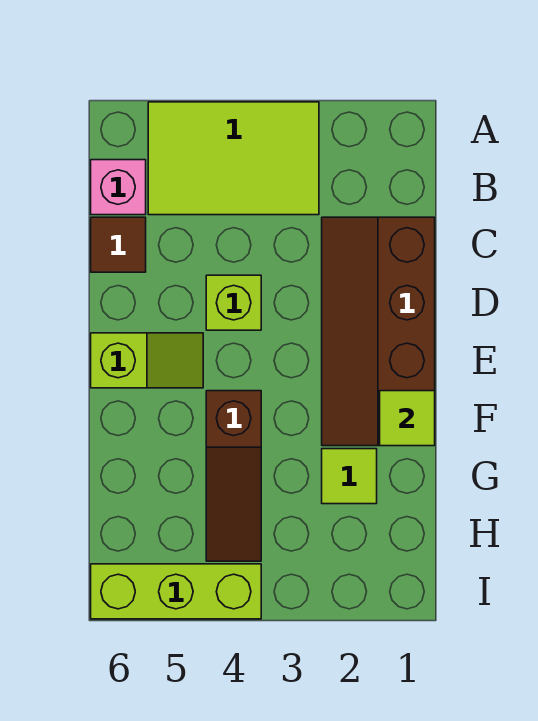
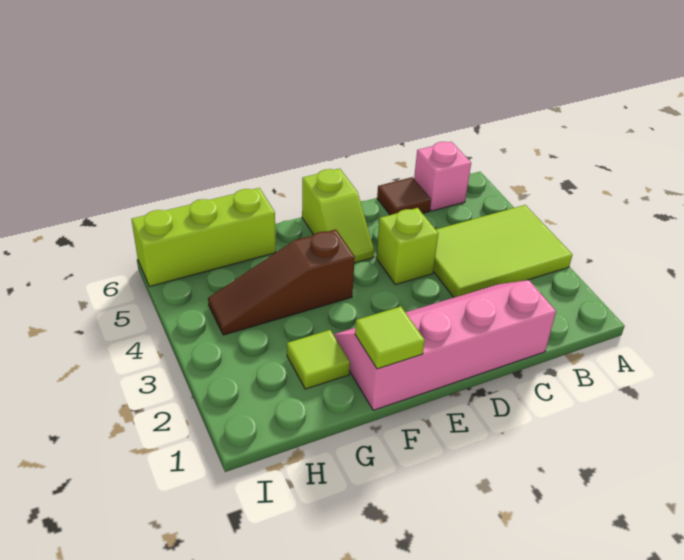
lime 2x3 tile [148,102,319,215] -> lime 2x3 tile turned to [433,205,572,297]
brown 2x4 slope [322,217,435,446] -> pink 2x4 slope [334,280,556,410]
lime 1x3 brick [91,564,261,619] -> lime 1x3 brick turned to [131,188,276,286]

